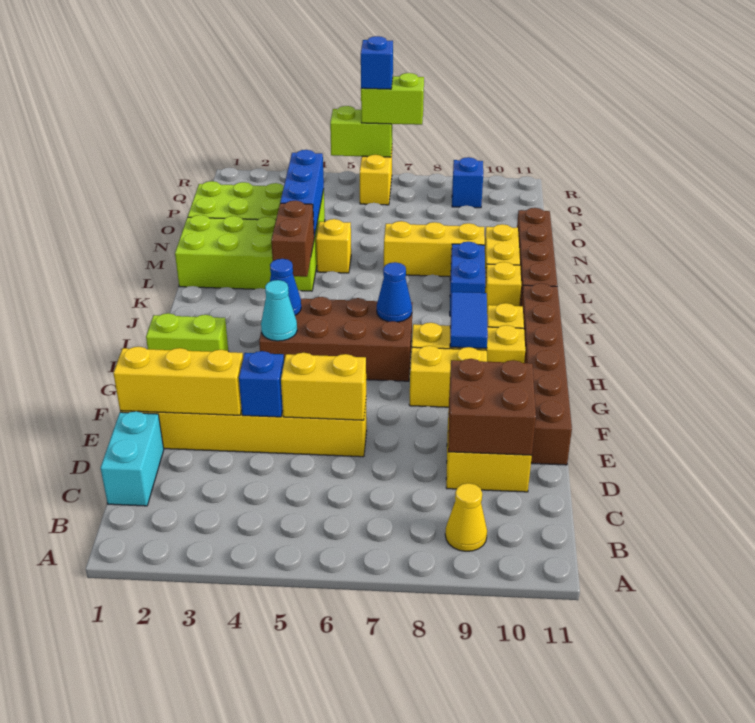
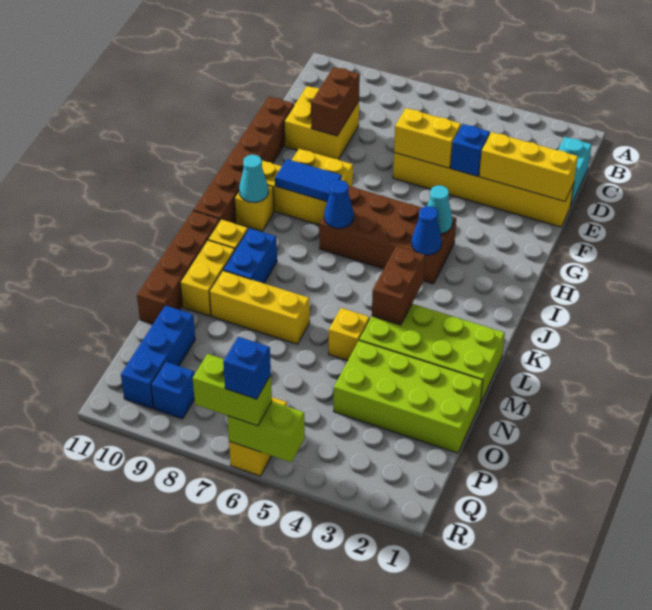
yellow 1x1 cone [445,483,487,551] -> none
brown 2x2 brick [448,359,536,456] -> brown 1x2 brick [311,67,360,136]
lime 1x2 brick [146,313,228,352] -> none
blue 1x2 tile [450,292,488,349] -> blue 1x2 tile turned to [275,159,342,202]
none -> cyan 1x1 cone [239,155,268,202]
blue 1x3 brick [280,150,324,237] -> blue 1x3 brick moved to [121,305,195,409]

